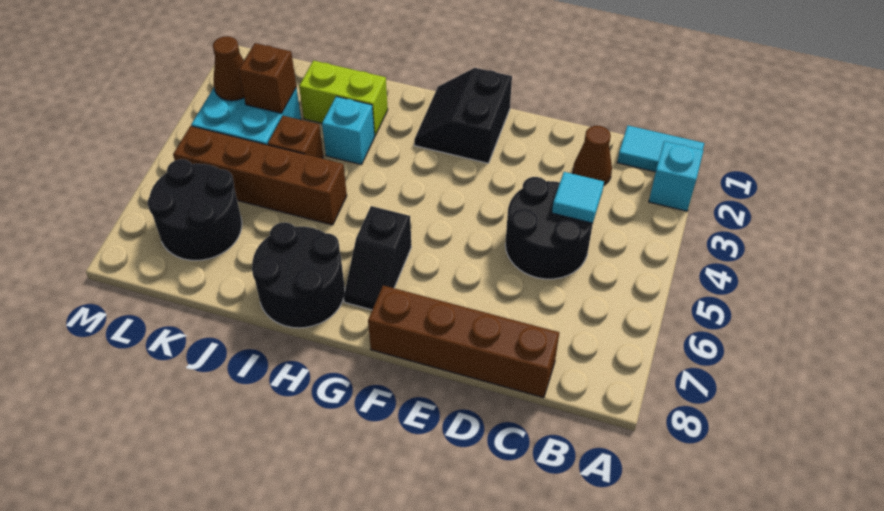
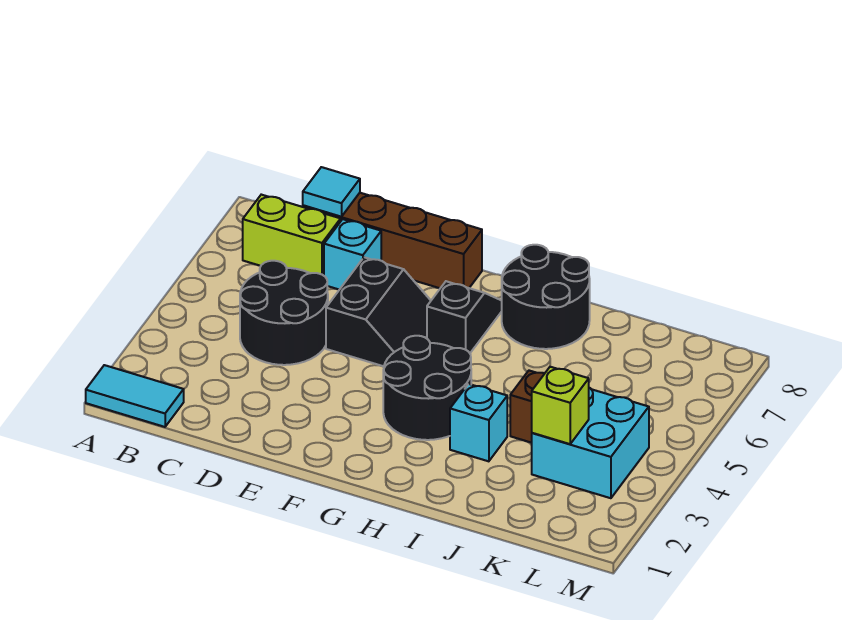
cyan 1x1 brick [649,141,703,211] -> cyan 1x1 brick moved to [324,219,381,290]
brown 1x1 cone [573,126,612,185] -> none
cyan 1x1 tile [552,172,604,223] -> cyan 1x1 tile moved to [303,167,360,217]
black 2x2 slope [414,68,512,163] -> black 2x2 slope moved to [326,257,431,366]
lime 1x2 brick [299,60,388,136] -> lime 1x2 brick moved to [243,195,341,276]
brown 1x4 brick [173,126,347,225] -> none
brown 1x1 brick [239,43,296,113] -> lime 1x1 brick [532,367,589,444]
black 2x2 round brick [148,159,242,260] -> black 2x2 round brick moved to [383,336,471,440]
brown 1x1 cone [213,36,244,101] -> none

